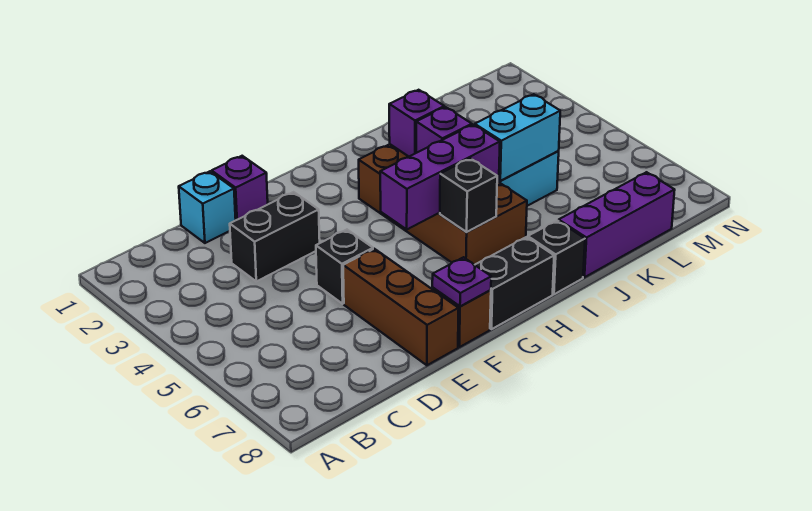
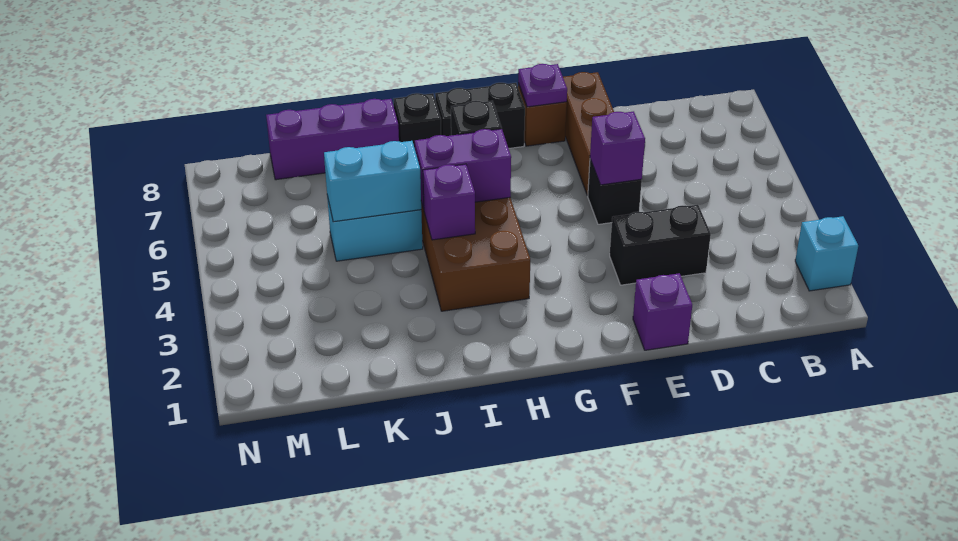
cyan 1x1 brick [179,171,236,243] -> cyan 1x1 brick moved to [795,216,858,291]
purple 1x3 brick [380,125,500,229] -> purple 1x2 brick [415,129,511,209]
purple 1x1 brick [389,90,444,156] -> purple 1x1 brick moved to [590,111,645,185]

